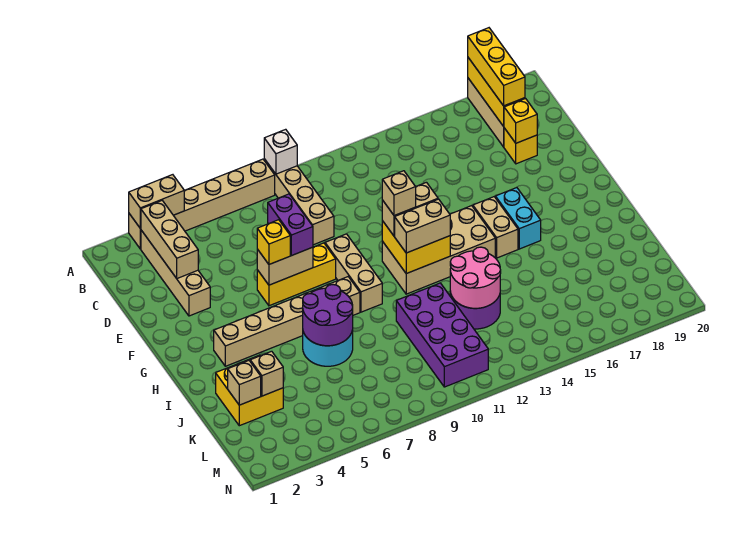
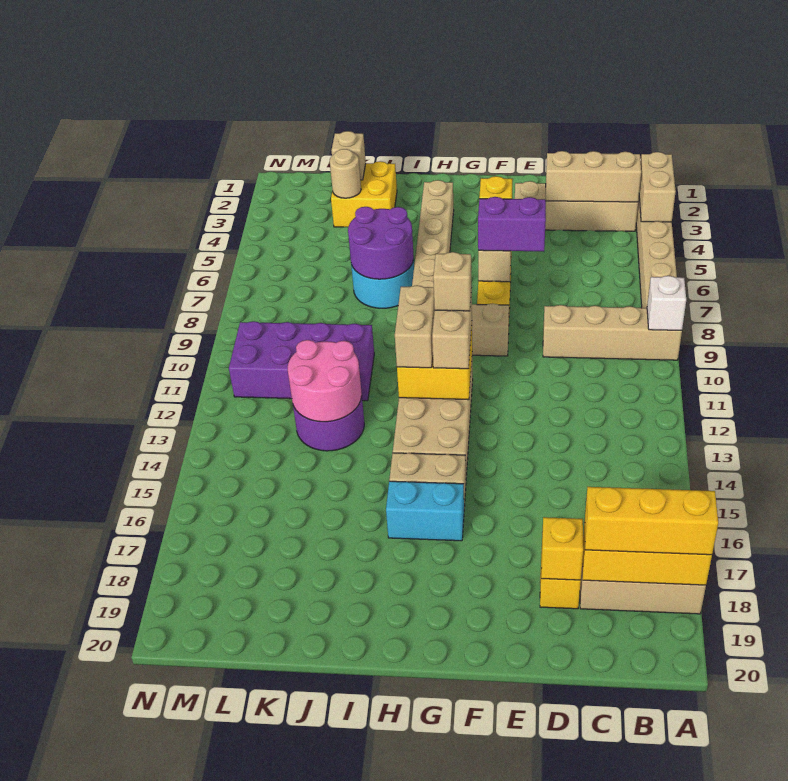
tan 1x1 brick [250,351,283,396] -> tan 1x1 round brick [330,149,361,198]

